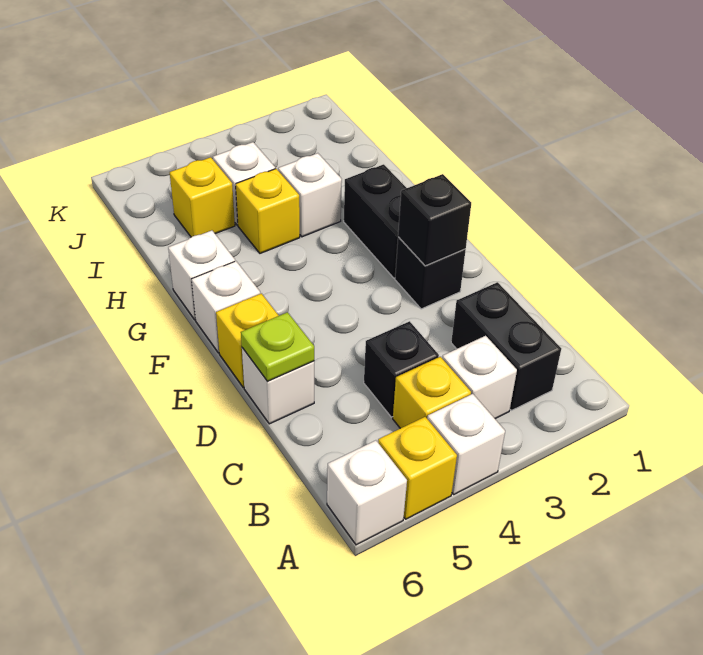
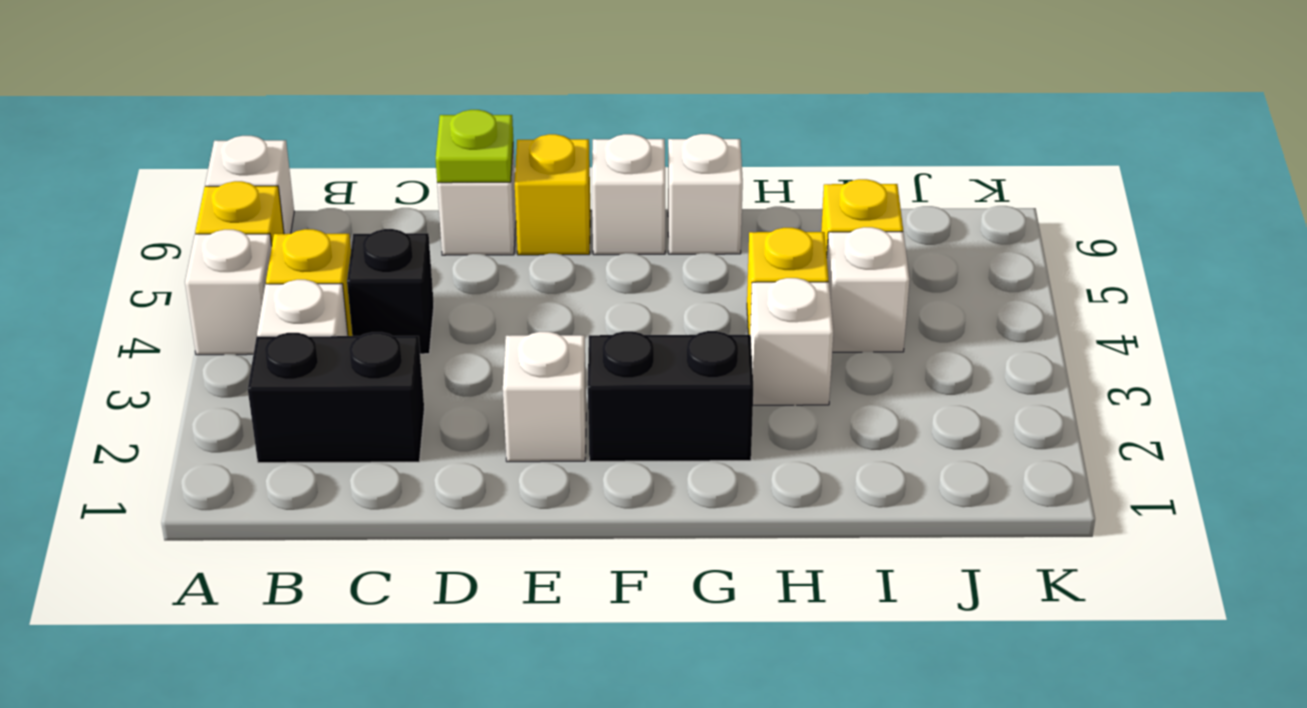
black 1x1 brick [395,237,466,309] -> white 1x1 brick [503,332,586,462]
black 1x1 brick [398,174,471,266] -> none

